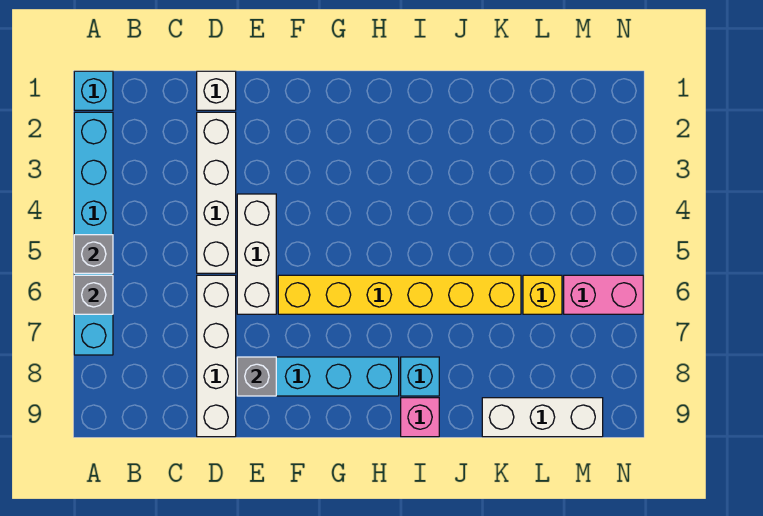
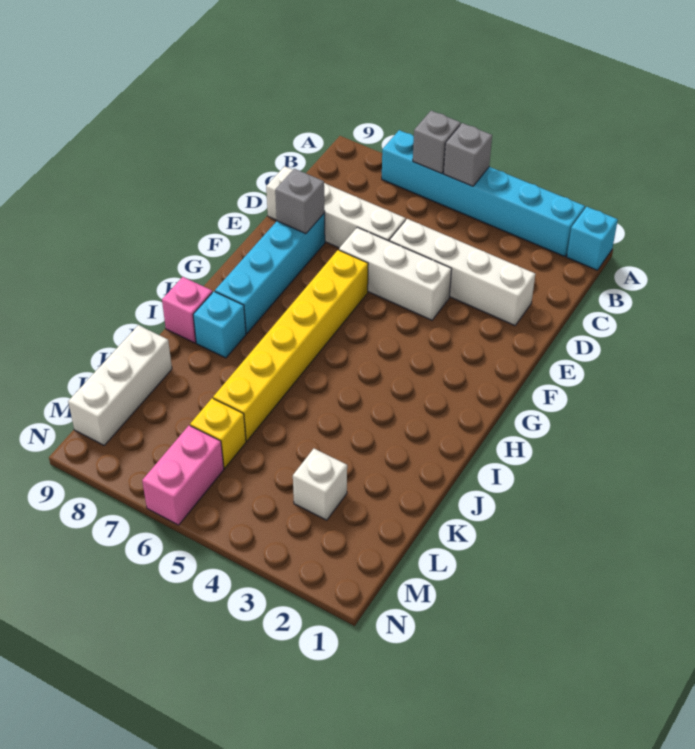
white 1x1 brick [197,71,236,110] -> white 1x1 brick moved to [293,449,347,520]

